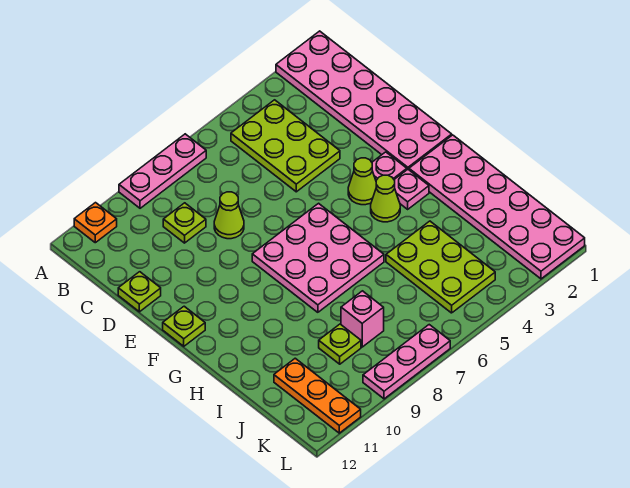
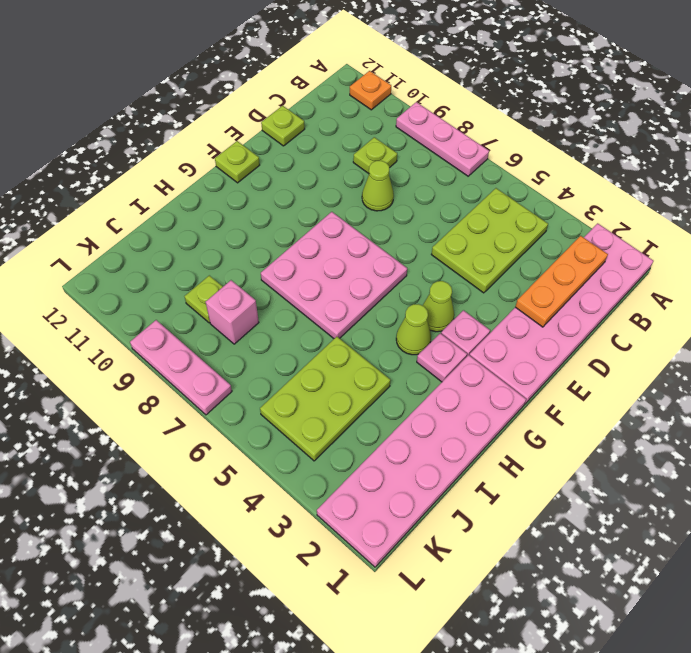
orange 1x3 plate [274,358,361,433] -> orange 1x3 plate moved to [515,236,608,327]

